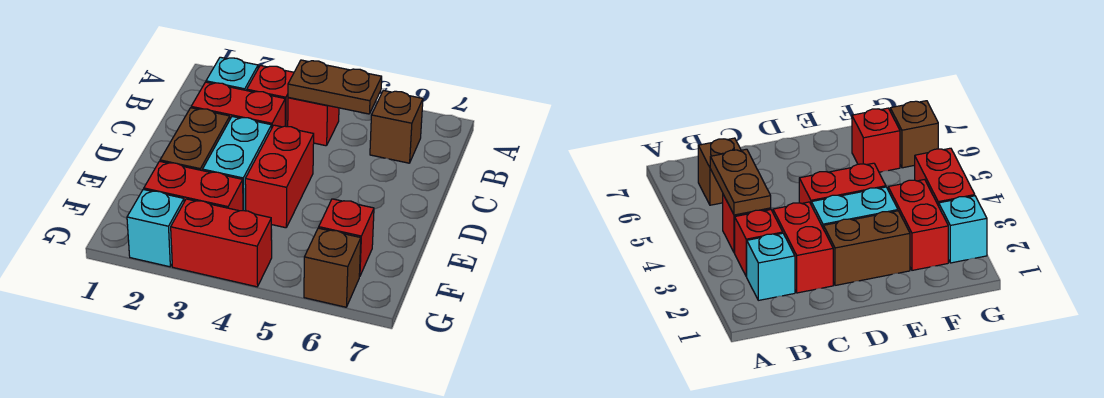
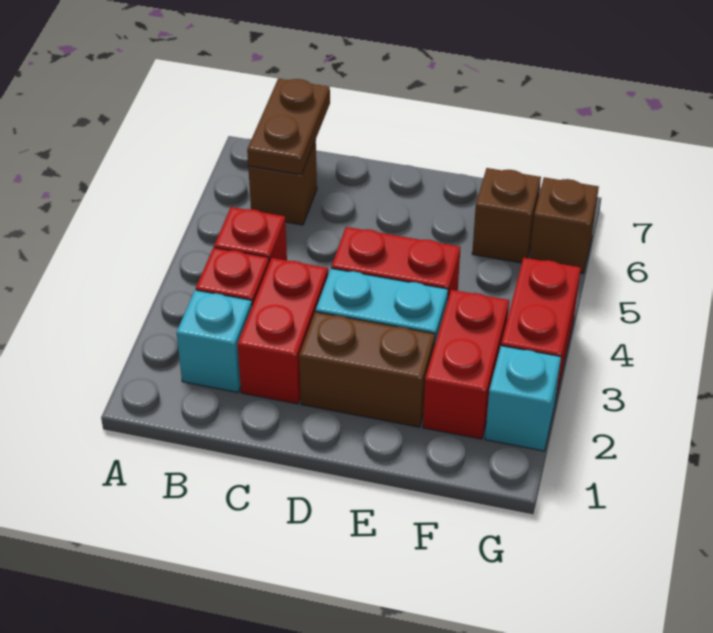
brown 1x2 plate [288,60,382,114] -> brown 1x2 plate moved to [247,78,330,175]
red 1x1 brick [319,199,374,277] -> brown 1x1 brick [472,168,541,263]

